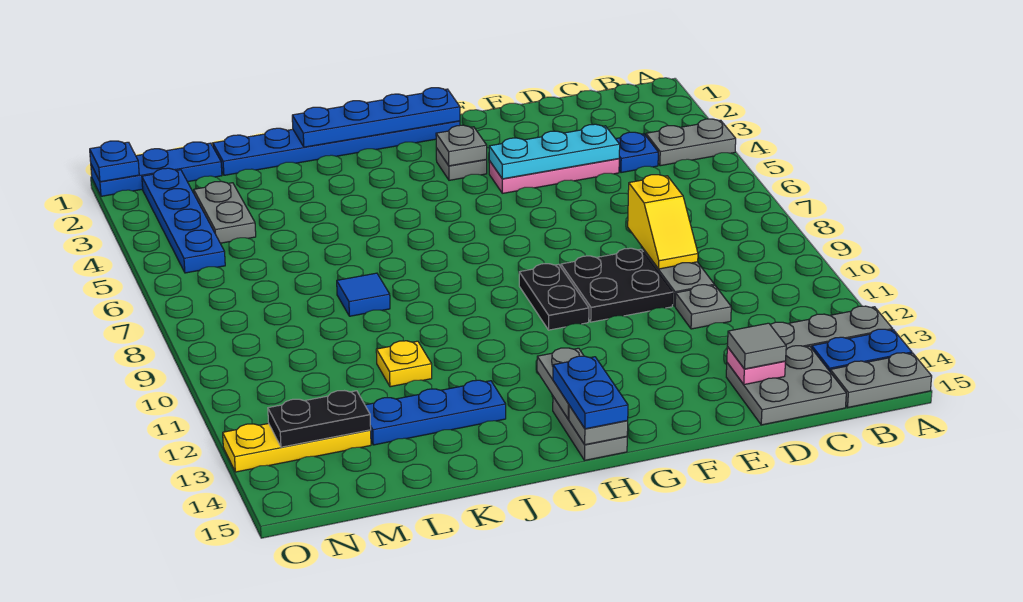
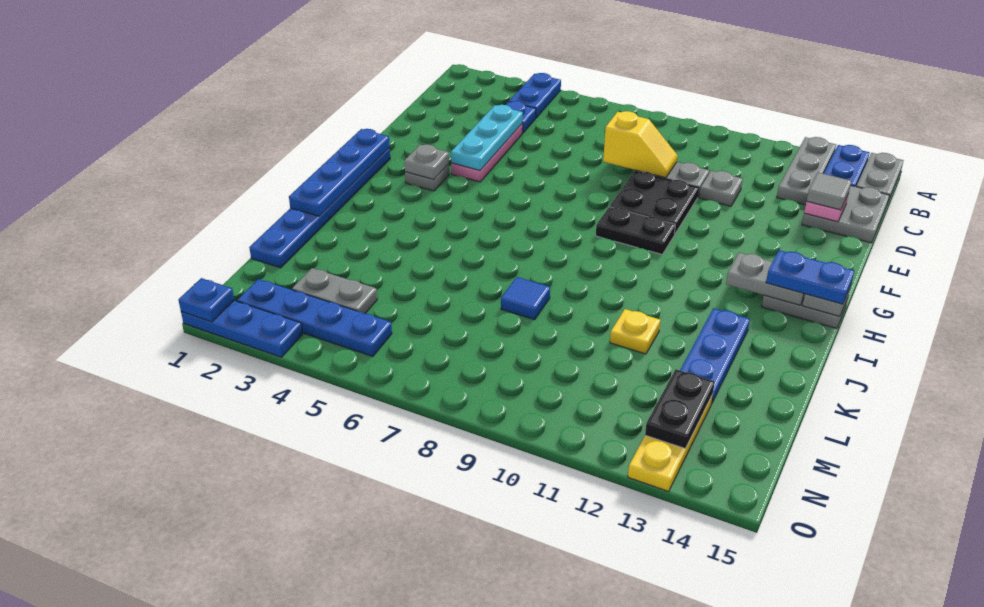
grey 1x2 plate [646,119,736,166] -> blue 1x2 plate [509,73,561,118]
blue 1x3 plate [91,142,222,196] -> blue 1x3 plate turned to [181,301,303,357]

